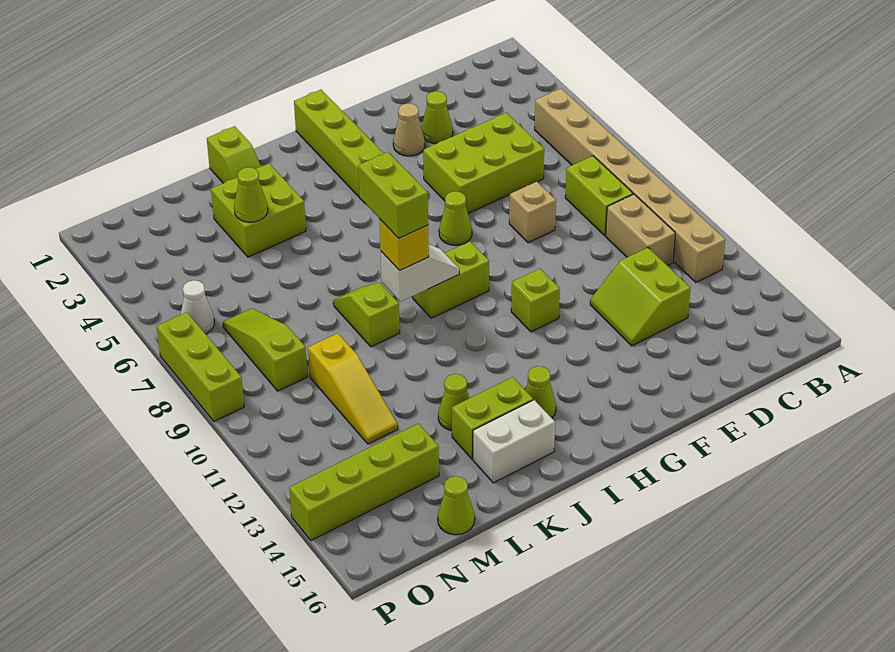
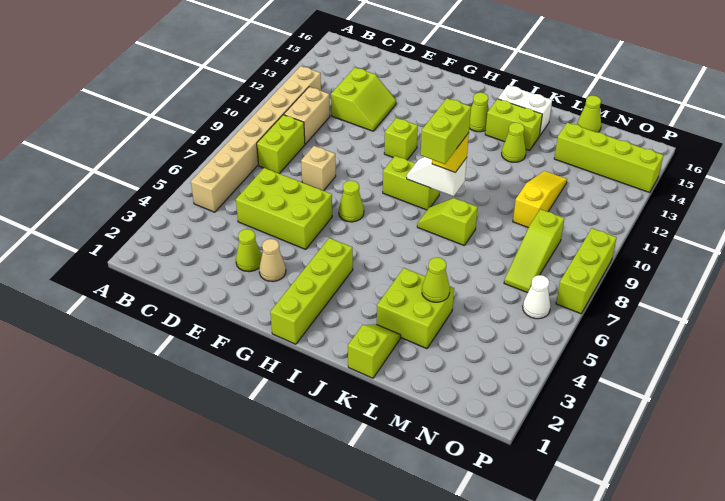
lime 1x2 slope [333,283,400,347] -> lime 1x2 slope turned to [417,198,478,245]

